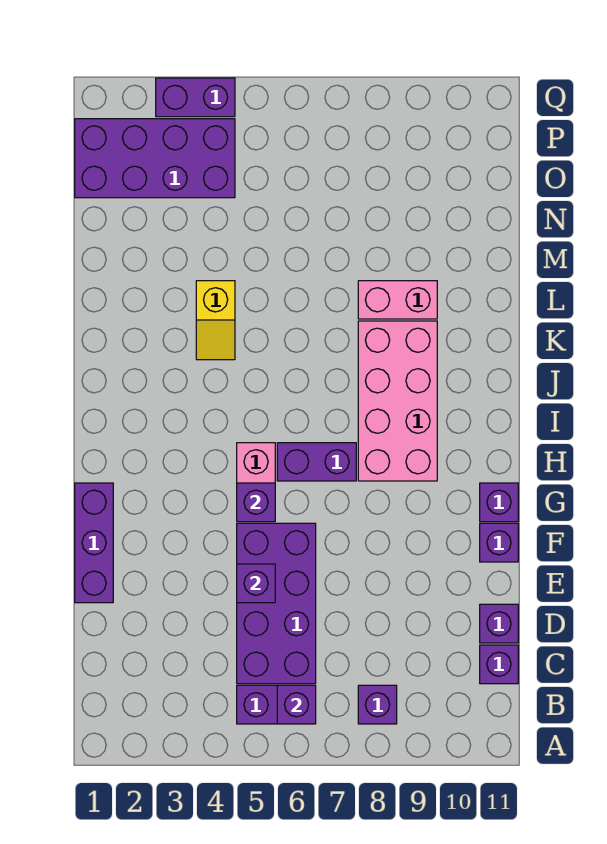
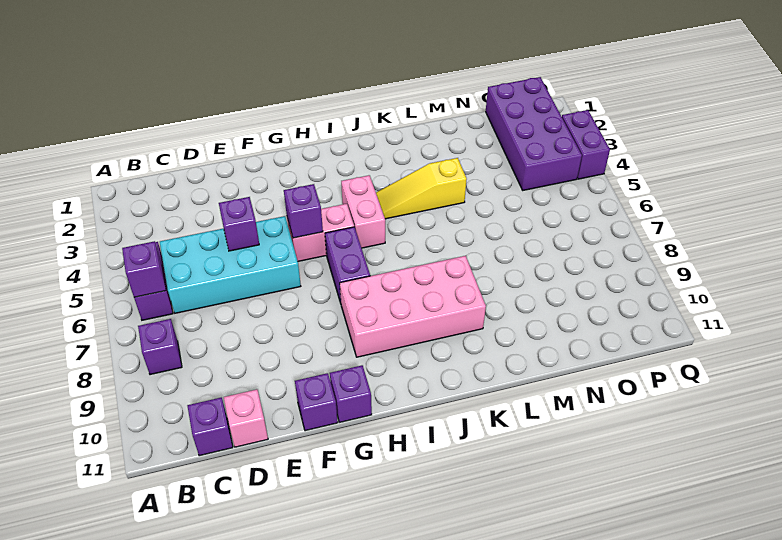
purple 2x4 brick [237,523,316,684] -> cyan 2x4 brick [160,216,301,313]
purple 1x1 brick [480,604,518,643] -> pink 1x1 brick [224,389,268,447]
purple 1x3 brick [75,483,113,603] -> none
yellow 1x2 slope [196,281,235,360] -> yellow 1x3 slope [376,158,467,219]
pink 1x2 brick [358,281,437,319] -> pink 1x2 brick moved to [341,175,385,248]

